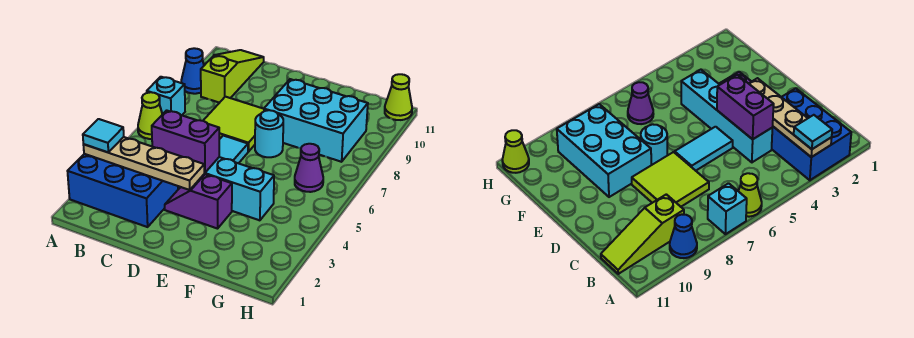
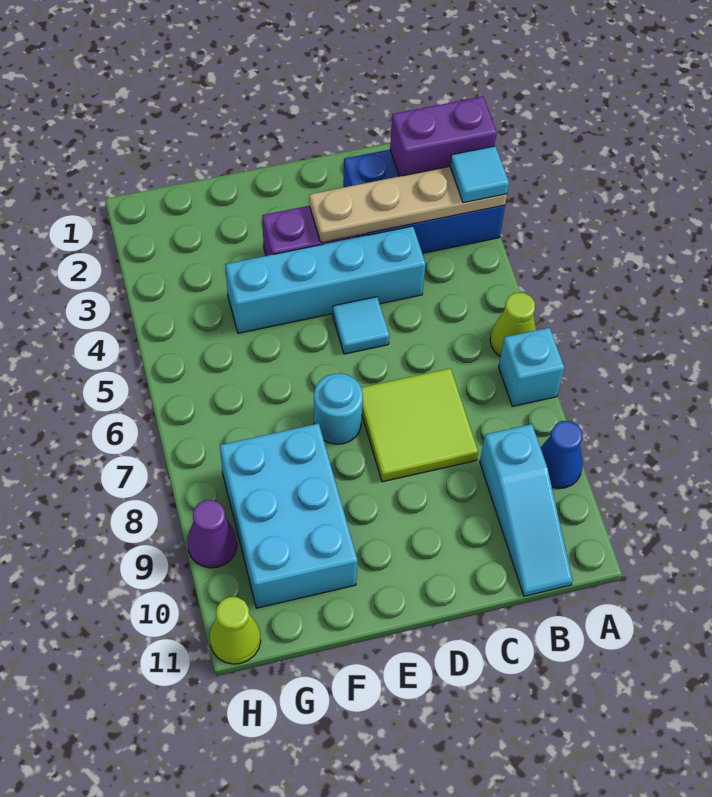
lime 1x3 slope [201,50,264,103] -> cyan 1x3 slope [480,424,573,596]
purple 1x2 brick [152,110,219,173] -> purple 1x2 brick moved to [390,97,497,176]
cyan 1x2 tile [219,136,248,163] -> cyan 1x1 tile [332,297,389,354]
cyan 2x3 brick [264,79,368,162] -> cyan 2x3 brick turned to [220,423,358,608]
purple 1x1 cone [295,144,323,192] -> purple 1x1 cone moved to [187,500,237,568]

